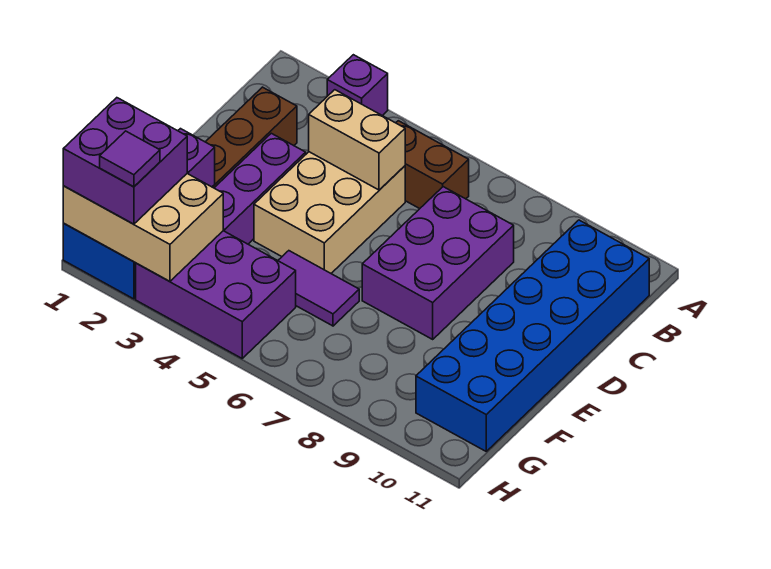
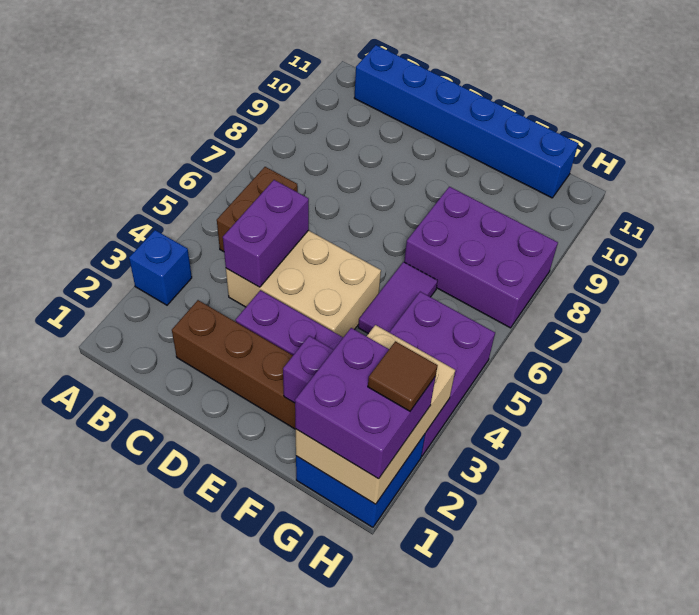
purple 1x1 brick [327,55,388,116] -> blue 1x1 brick [129,230,192,305]
blue 2x6 brick [416,220,649,451] -> blue 1x6 brick [354,45,578,198]
tan 1x2 brick [309,90,405,190] -> purple 1x2 brick [223,180,309,287]
purple 2x3 brick [362,187,514,339] -> purple 2x3 brick moved to [404,187,558,328]
purple 1x1 tile [100,131,160,187] -> brown 1x1 tile [368,341,438,411]

